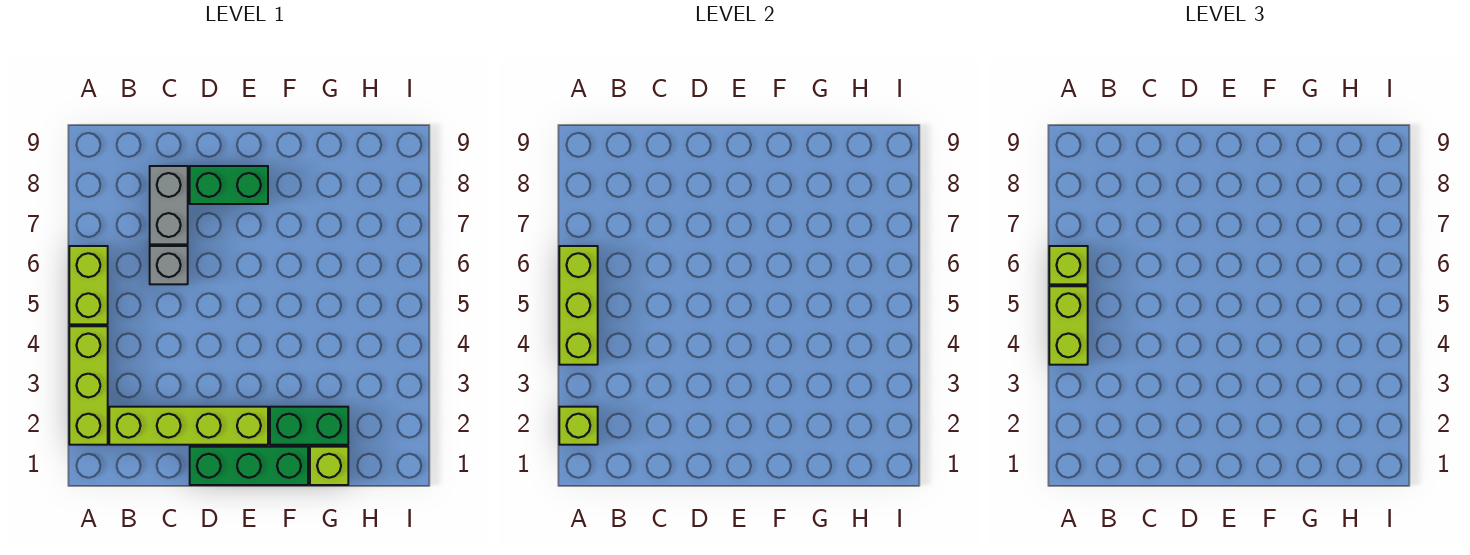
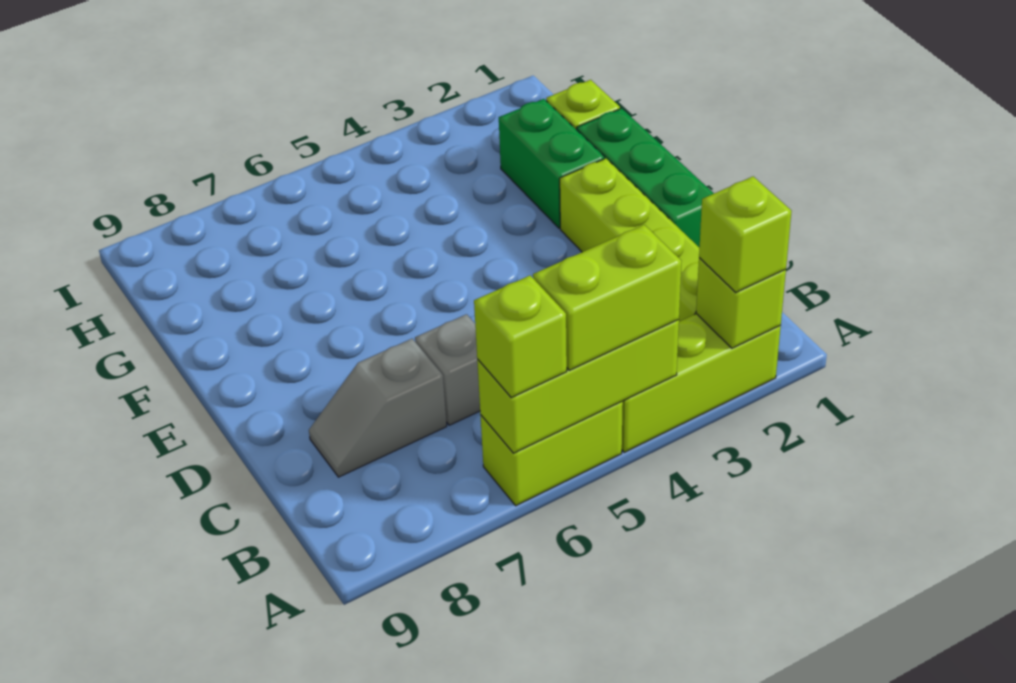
none -> lime 1x1 brick [699,176,792,293]
grey 1x2 brick [150,166,188,244] -> grey 1x2 slope [309,339,447,477]
green 1x2 brick [190,166,268,204] -> none

